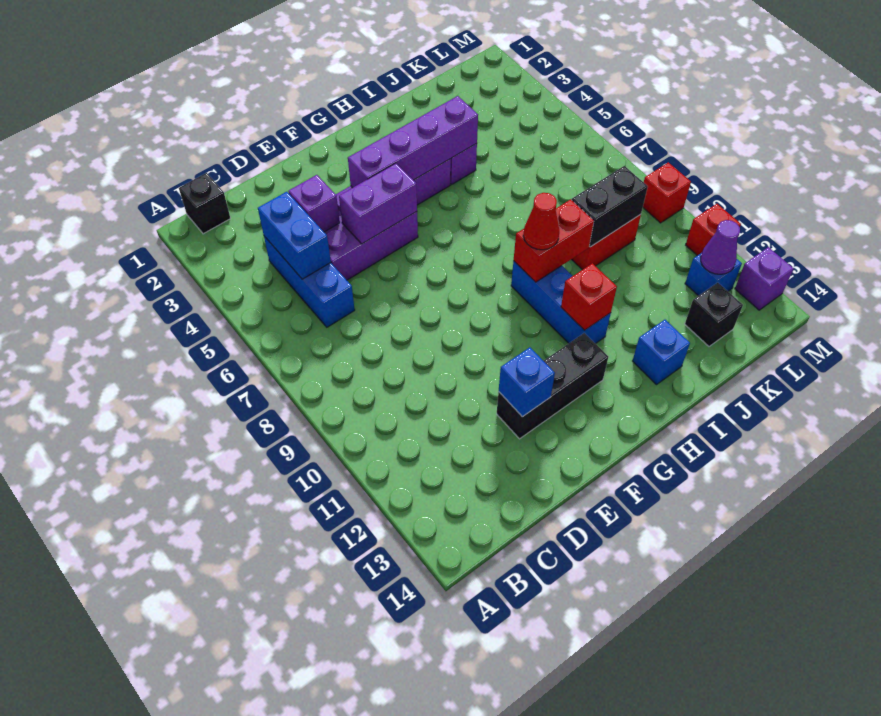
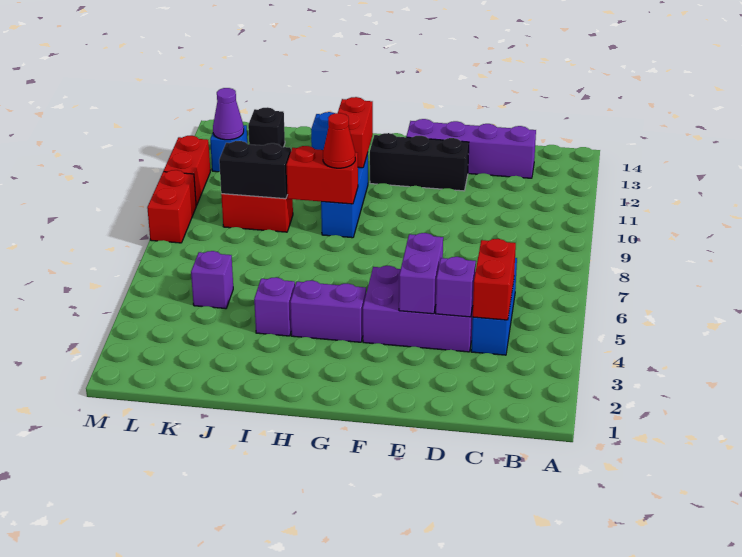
black 1x1 brick [179,173,230,234] -> none
blue 1x2 brick [258,192,331,279] -> red 1x2 brick [473,239,516,320]
purple 1x2 brick [339,163,417,244] -> purple 1x2 brick turned to [399,233,443,314]
blue 1x1 brick [499,347,555,417] -> none
purple 1x4 brick [348,96,478,188] -> purple 1x4 brick moved to [406,119,536,178]
red 1x1 brick [561,263,617,330] -> red 1x2 brick [338,97,373,168]
red 1x1 brick [643,162,691,223] -> red 1x2 brick [147,170,196,243]
red 1x1 brick [686,204,741,256] -> red 1x2 brick [164,136,210,206]
purple 1x1 brick [735,247,794,310] -> purple 1x1 brick moved to [191,251,233,309]

